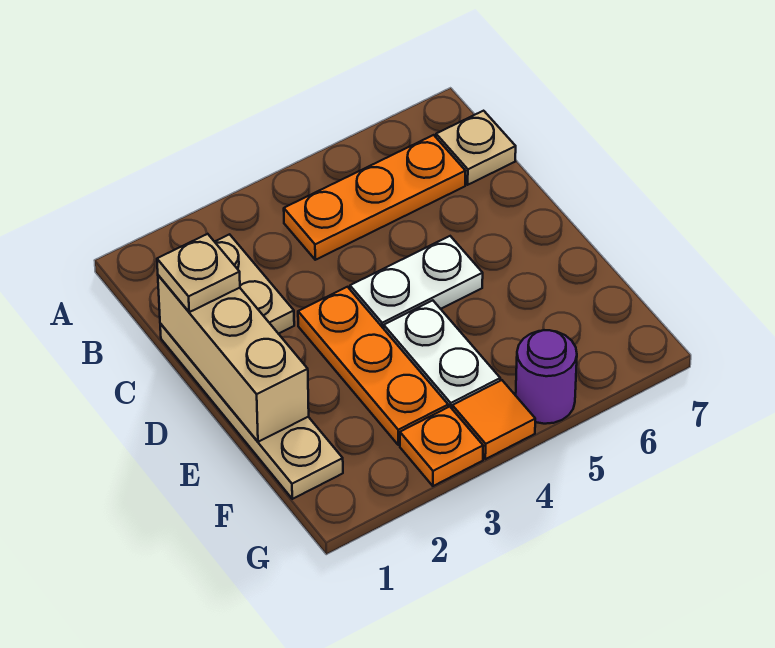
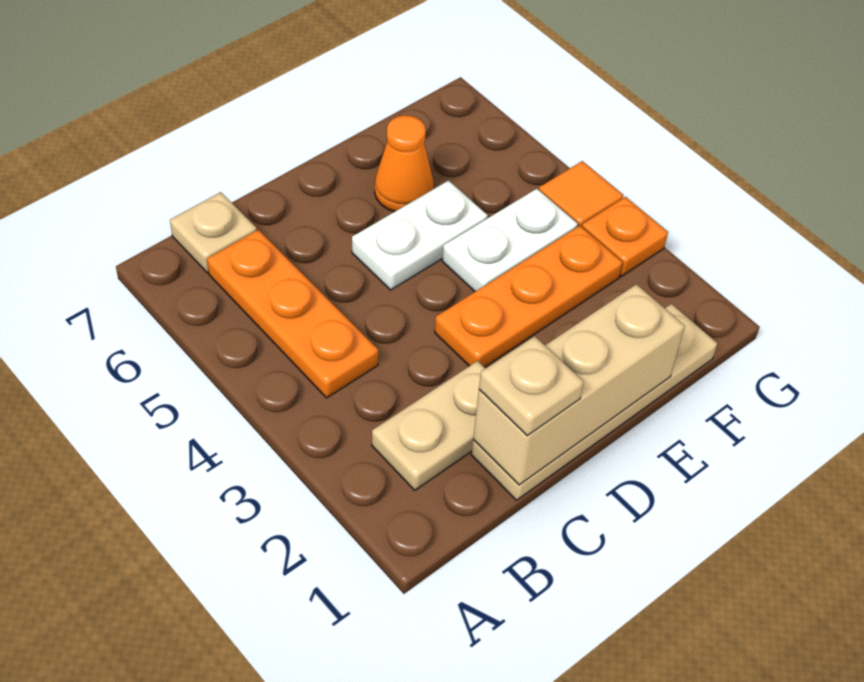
white 1x2 plate [350,236,483,329] -> white 1x2 plate turned to [352,181,488,290]
none -> orange 1x1 cone [375,115,434,212]
purple 1x1 round brick [516,330,577,424] -> none

